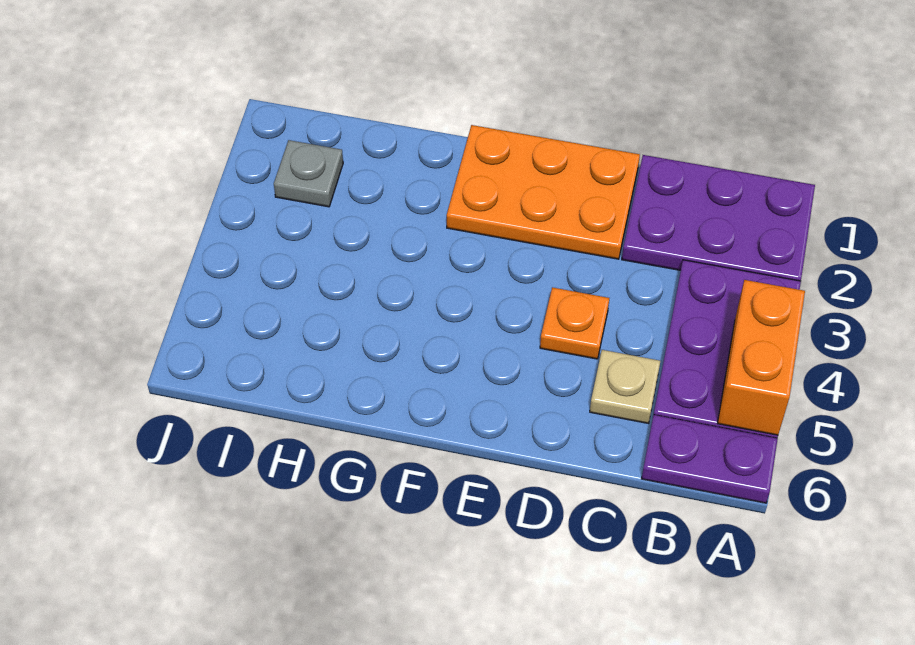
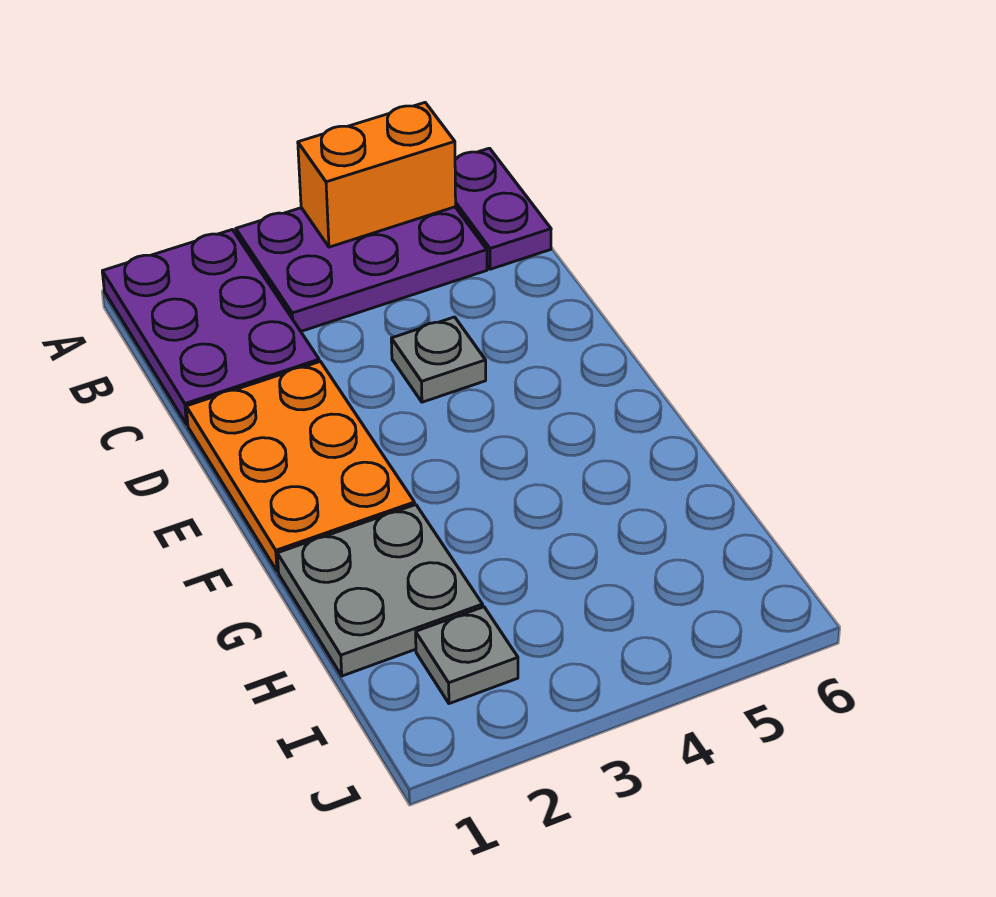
tan 1x1 plate [590,350,660,423] -> none
orange 1x1 plate [540,287,609,359] -> grey 1x1 plate [391,317,486,402]
none -> grey 2x2 plate [277,505,483,676]

